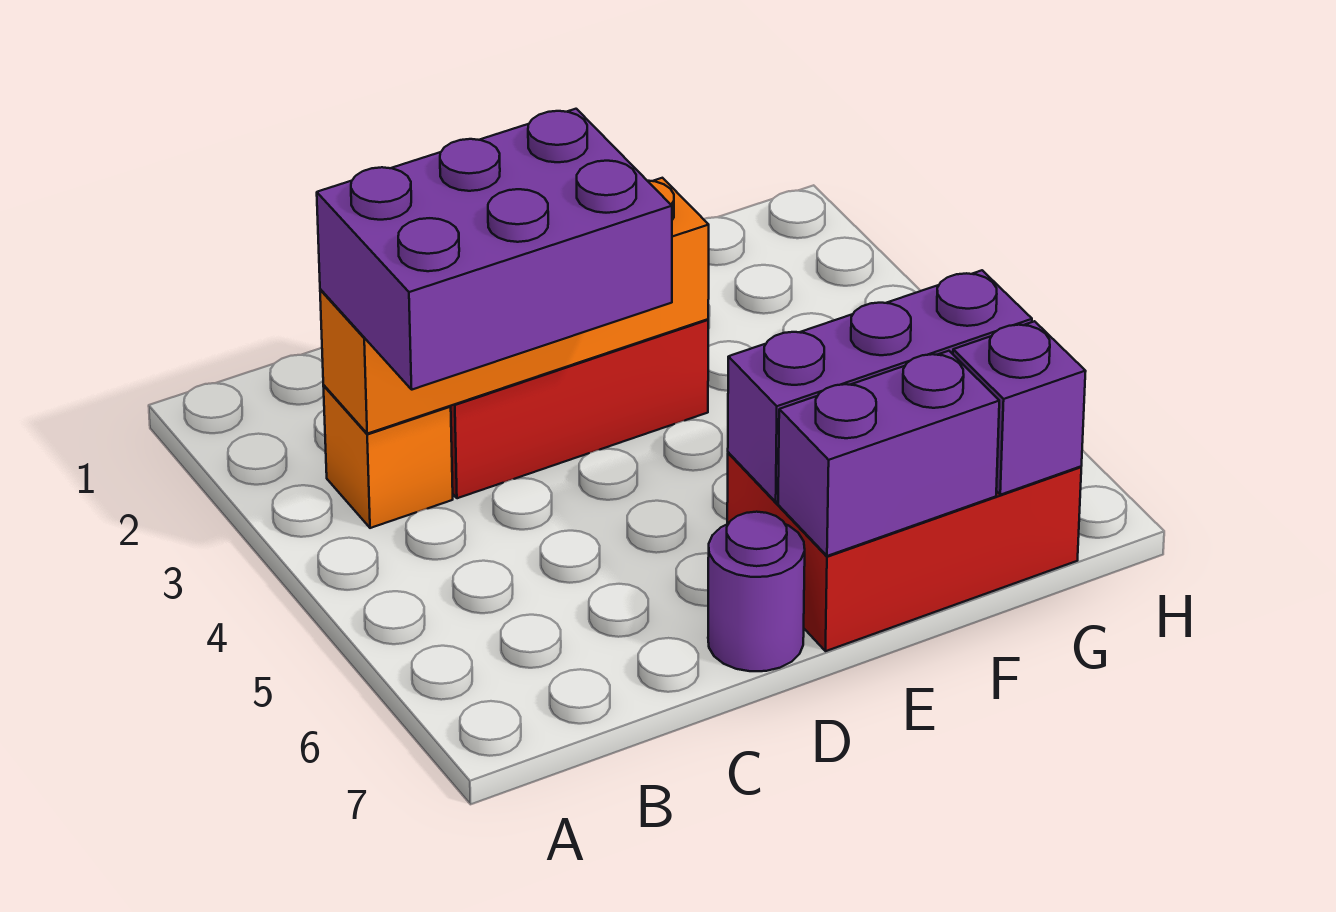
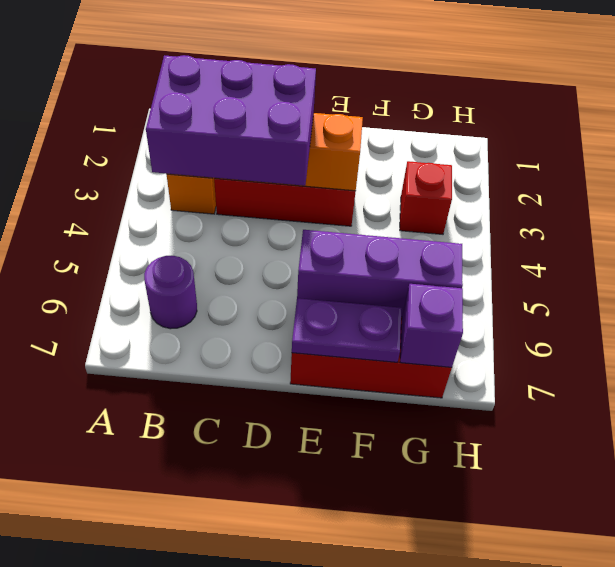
purple 1x1 round brick [708,512,805,671] -> purple 1x1 round brick moved to [144,256,197,329]
purple 1x2 brick [778,351,999,556] -> purple 1x2 plate [292,298,402,362]
none -> red 1x1 brick [400,161,452,234]

